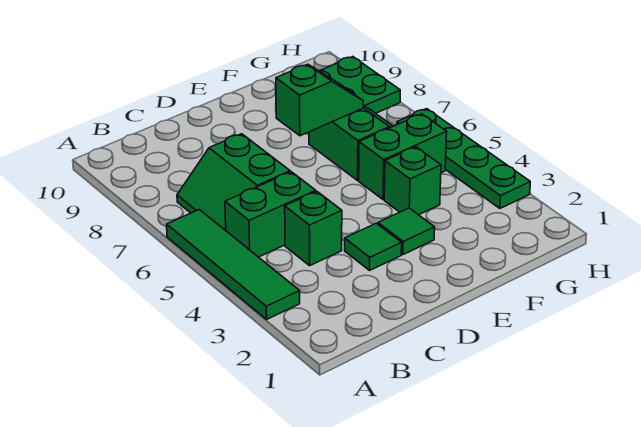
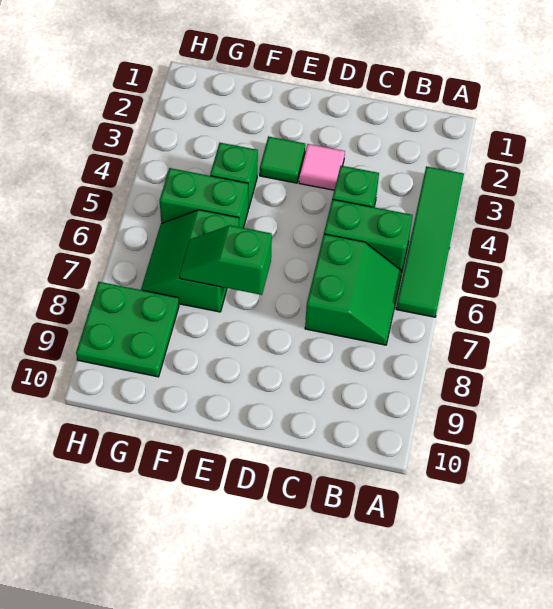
green 1x1 tile [345,223,402,270] -> pink 1x1 tile [299,144,345,190]
green 1x4 plate [397,109,530,208] -> none

